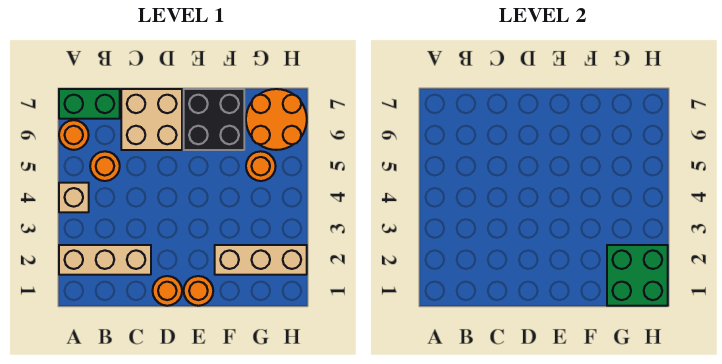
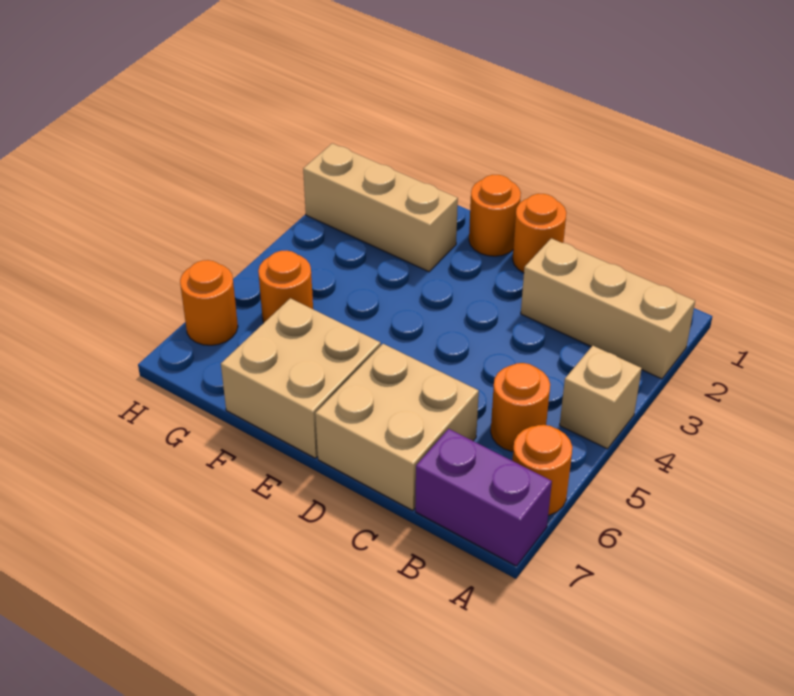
green 1x2 brick [59,89,120,119] -> purple 1x2 brick [415,429,552,566]
black 2x2 brick [184,89,244,150] -> tan 2x2 brick [221,298,381,458]
green 2x2 brick [607,245,668,306] -> none
orange 2x2 round brick [246,89,307,150] -> orange 1x1 round brick [180,260,238,345]

